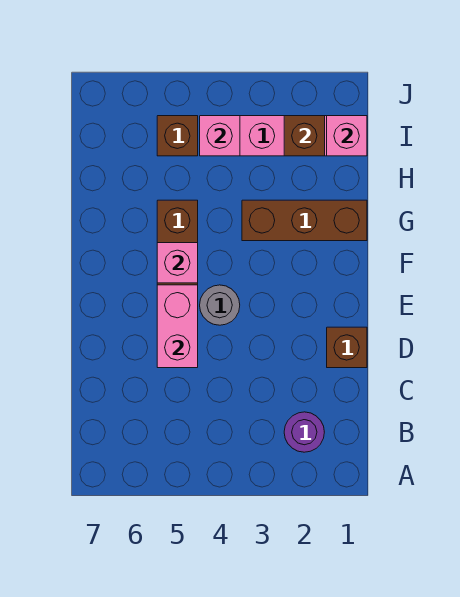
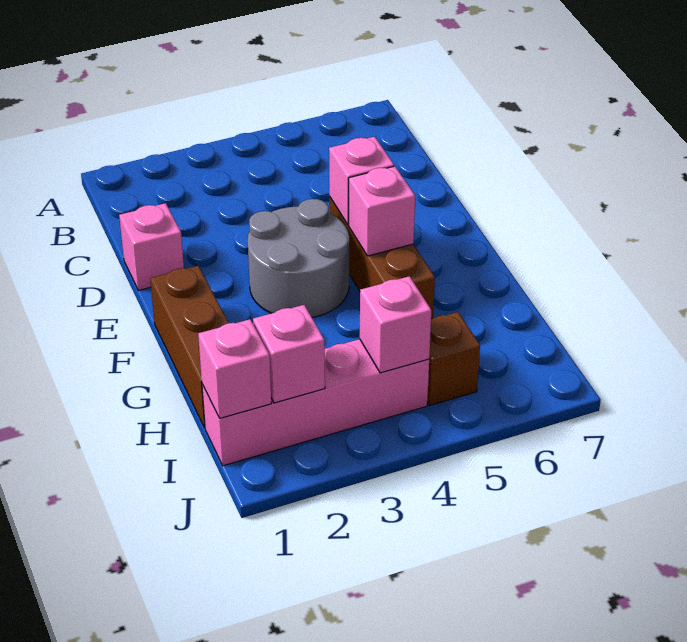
purple 1x1 round brick [284,412,324,452] -> none
brown 1x1 brick [327,327,367,368] -> pink 1x1 brick [119,203,184,290]
pink 1x2 brick [157,285,198,368] -> pink 1x1 brick [329,137,394,224]
grey 1x1 round brick [200,285,240,325] -> grey 2x2 round brick [248,199,349,318]
brown 1x3 brick [242,200,367,241] -> brown 1x3 brick turned to [150,266,228,428]
brown 1x1 brick [284,116,325,156] -> pink 1x1 brick [253,305,325,403]

